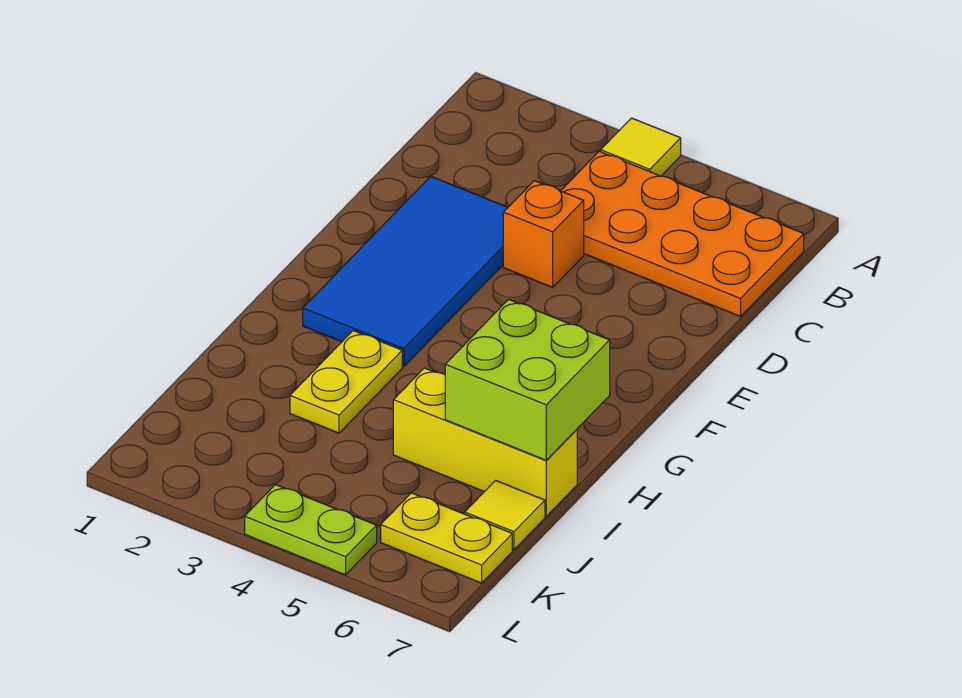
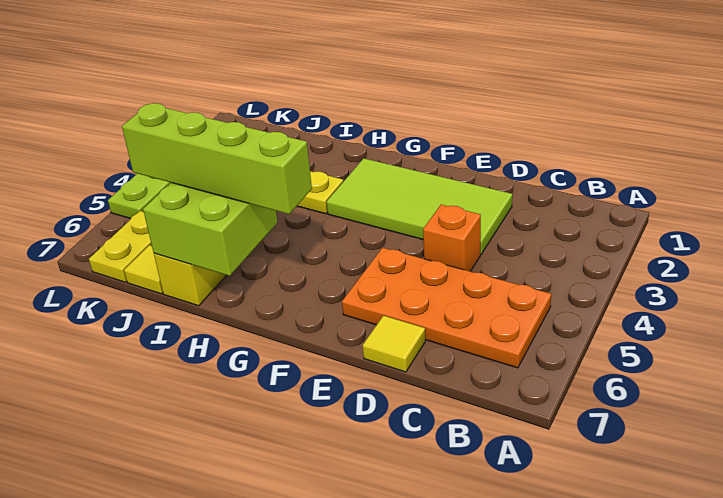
yellow 1x1 tile [601,118,681,176] -> yellow 1x1 tile moved to [363,316,425,372]
orange 2x4 plate [561,151,804,317] -> orange 2x4 plate turned to [342,248,551,368]
blue 2x4 tile [303,176,508,367] -> lime 2x4 tile [327,158,512,255]
none -> lime 1x4 brick [122,103,312,214]

